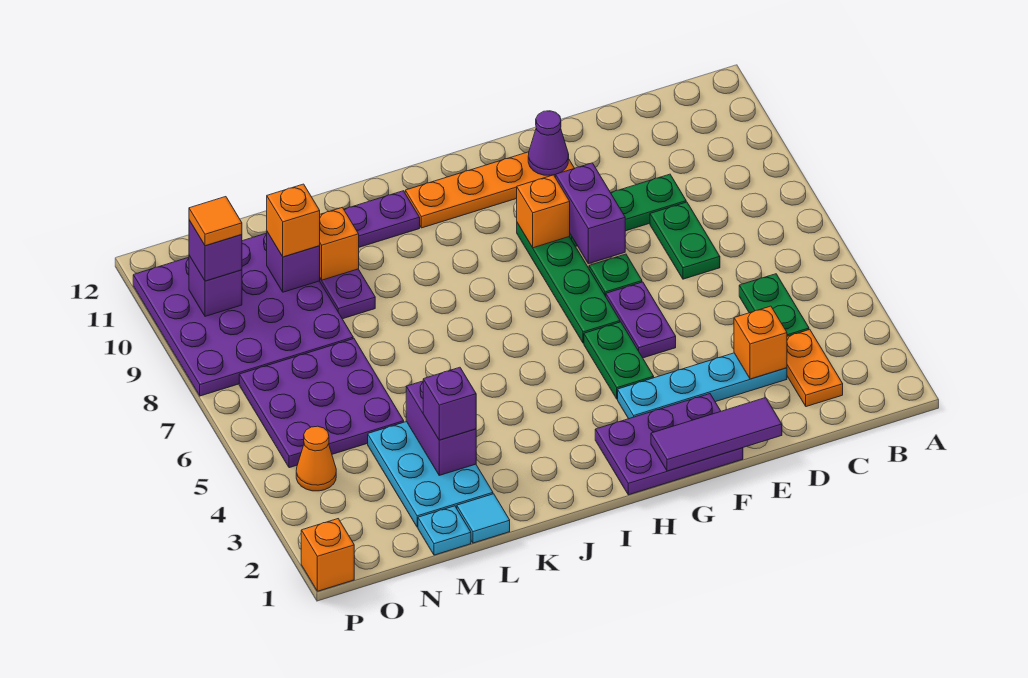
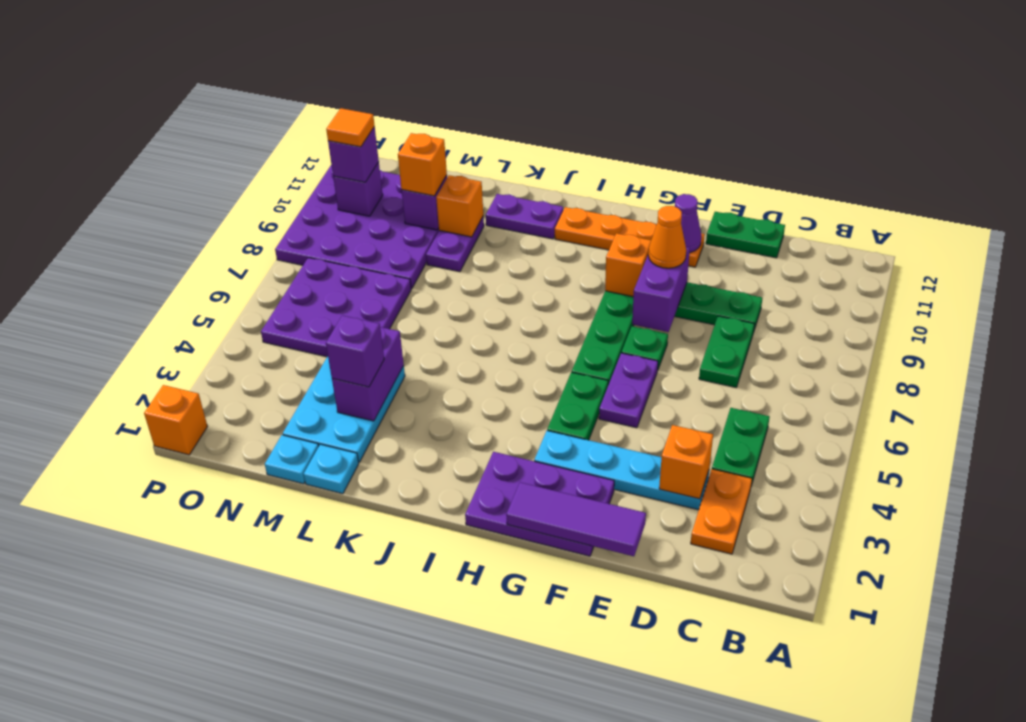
none -> green 1x2 plate [706,212,785,258]
cyan 1x1 tile [457,494,510,543] -> cyan 1x1 plate [304,444,359,494]
orange 1x1 cone [296,426,336,491] -> orange 1x1 cone moved to [648,206,686,268]

